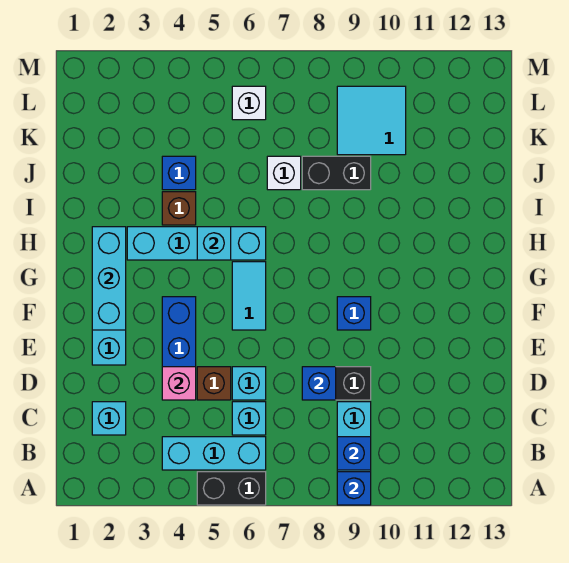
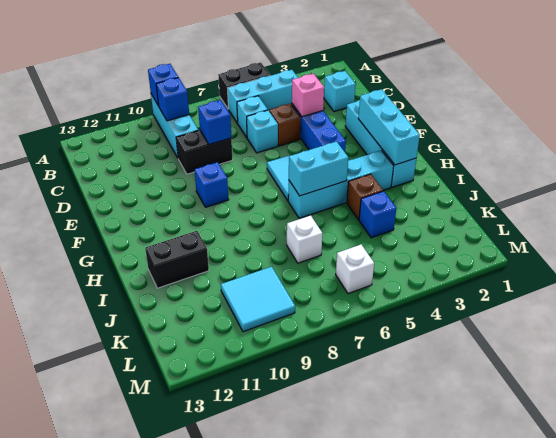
cyan 1x1 brick [197,227,231,260] -> cyan 1x2 brick [289,142,348,196]
black 1x2 brick [302,156,371,190] -> black 1x2 brick moved to [145,231,209,288]

